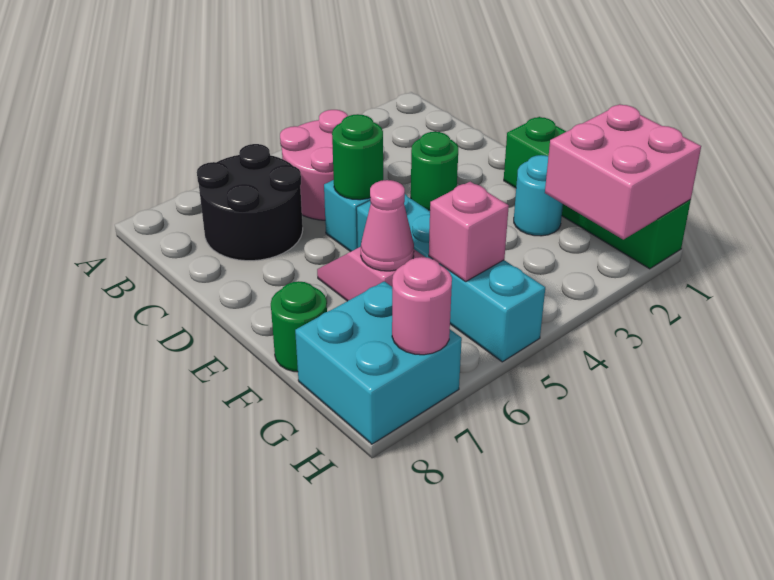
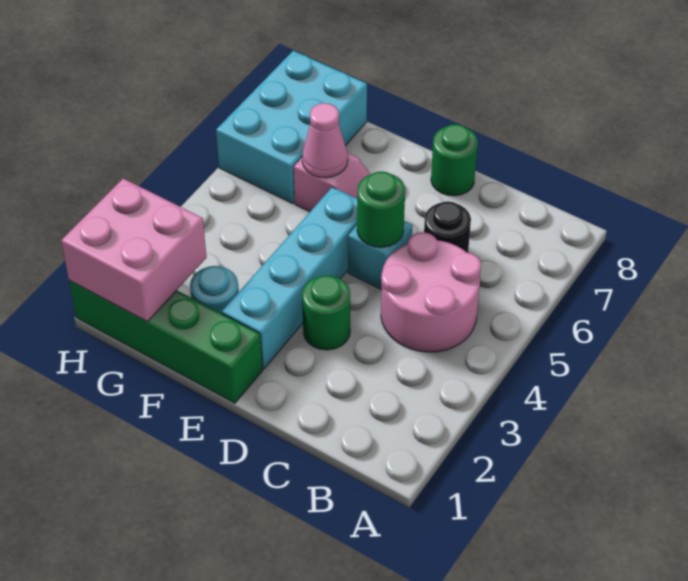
black 2x2 round brick [197,144,303,261] -> black 1x1 round brick [424,201,471,253]
cyan 1x4 brick [357,194,545,362] -> cyan 1x4 brick turned to [222,187,357,369]
green 1x1 round brick [271,281,327,372] -> green 1x1 round brick moved to [431,124,478,196]
pink 1x1 brick [429,182,509,281] -> none
cyan 2x2 brick [295,281,462,444] -> cyan 2x3 brick [216,51,367,204]
pink 1x1 round brick [392,257,452,355] -> none

